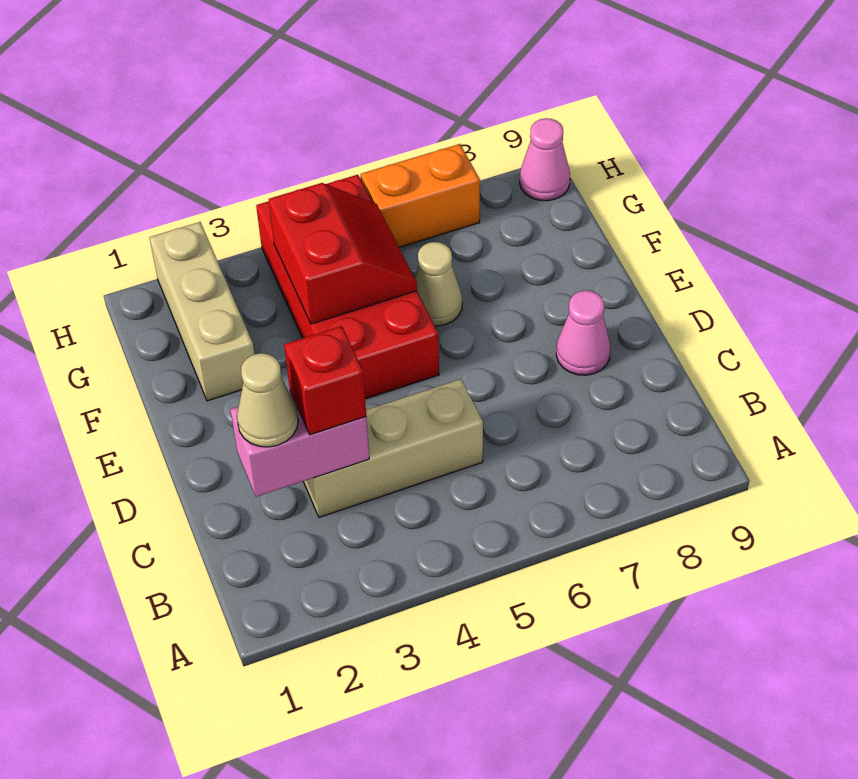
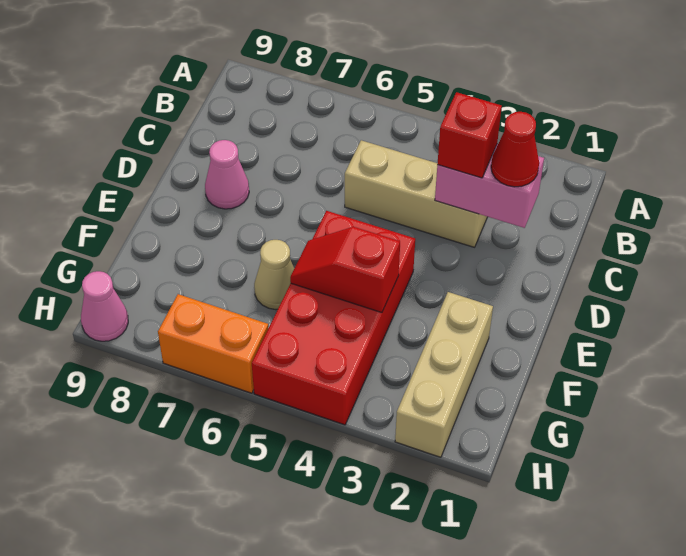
tan 1x1 cone [237,353,298,447] -> red 1x1 cone [491,112,539,187]
red 2x2 slope [269,183,417,324] -> red 1x2 slope [290,227,400,313]

